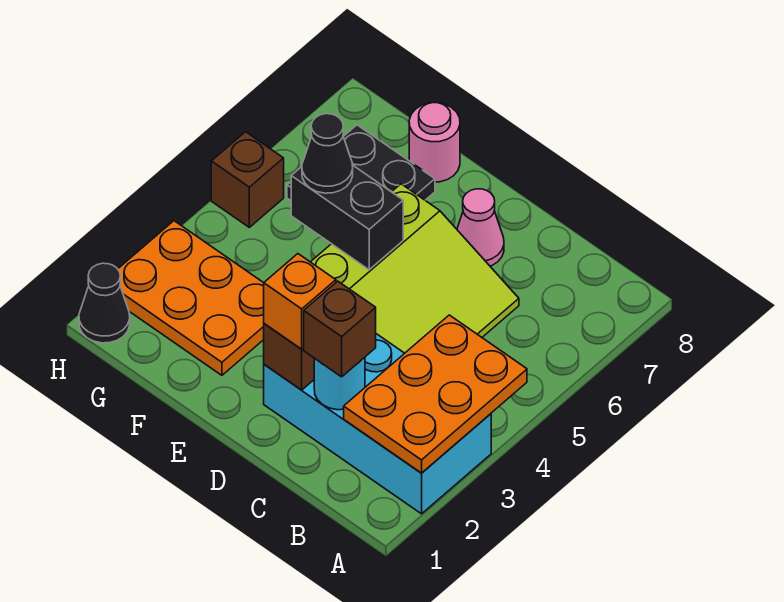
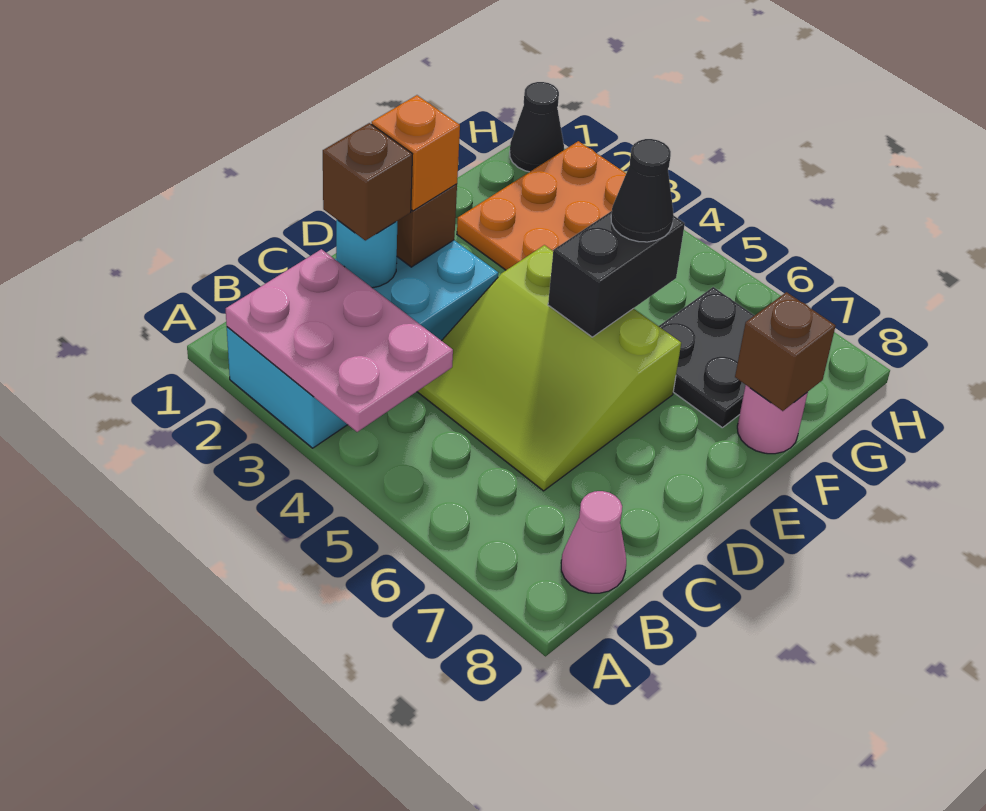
orange 2x3 plate [344,315,527,473] -> pink 2x3 plate [226,249,453,432]
pink 1x1 cone [457,189,504,266] -> pink 1x1 cone moved to [561,491,626,593]
brown 1x1 brick [211,132,284,227] -> brown 1x1 brick moved to [735,292,835,411]

